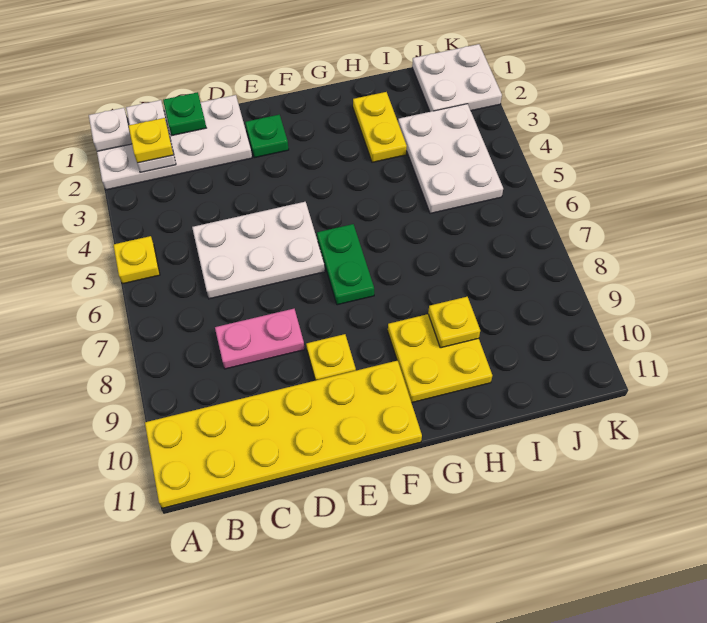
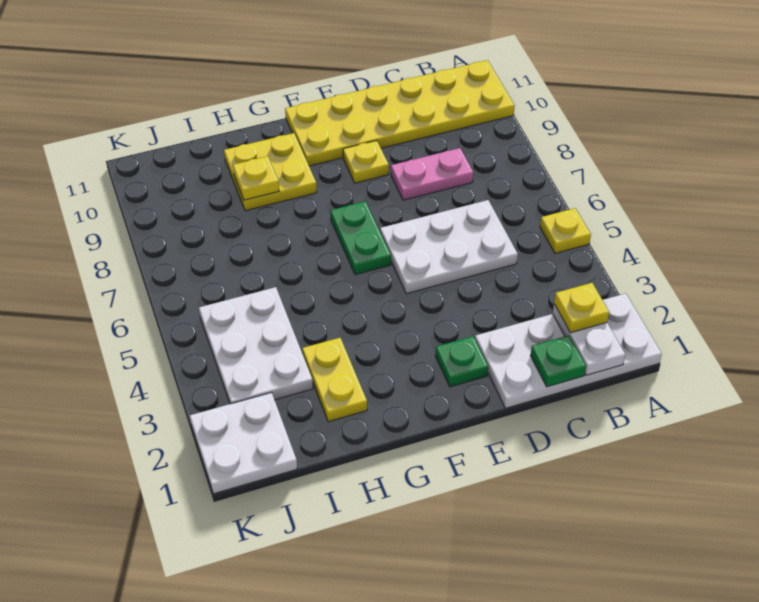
white 1x1 plate [89,108,132,151] -> none

